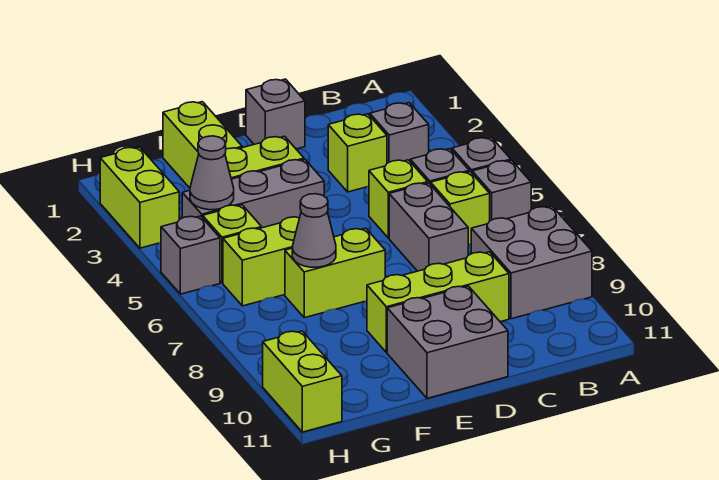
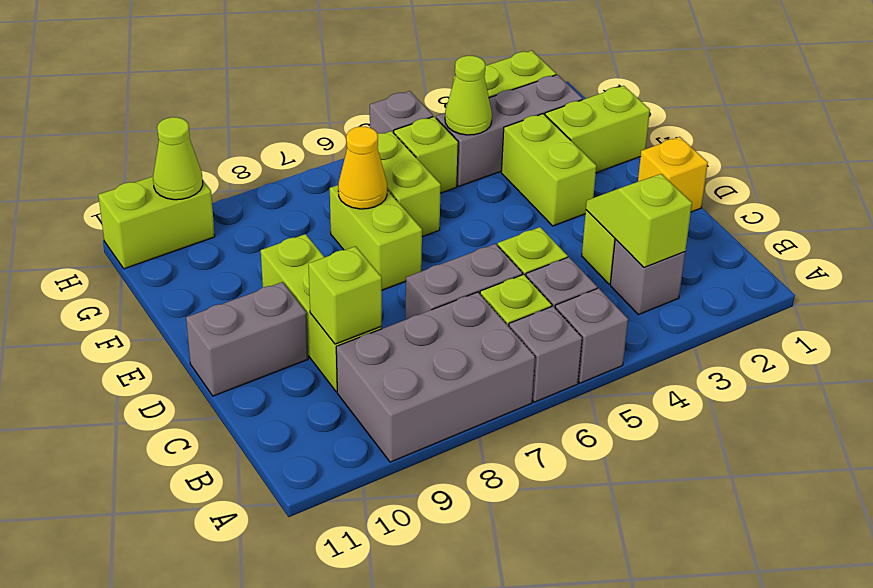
grey 2x2 brick [471,206,592,319] -> grey 2x3 brick [336,292,535,462]
none -> lime 1x2 slope [586,174,692,267]
none -> lime 1x1 brick [308,246,382,344]
grey 1x1 brick [246,79,305,149] -> yellow 1x1 brick [638,137,708,212]
grey 2x2 brick [387,286,508,398] -> grey 1x2 brick [186,282,308,396]
grey 1x3 brick [182,159,324,228] -> grey 1x3 brick turned to [436,75,583,186]
grey 1x1 cone [292,194,336,267] -> yellow 1x1 cone [338,127,387,209]
grey 1x1 cone [190,136,234,210] -> lime 1x1 cone [445,56,492,135]
none -> lime 1x1 cone [153,117,203,200]

